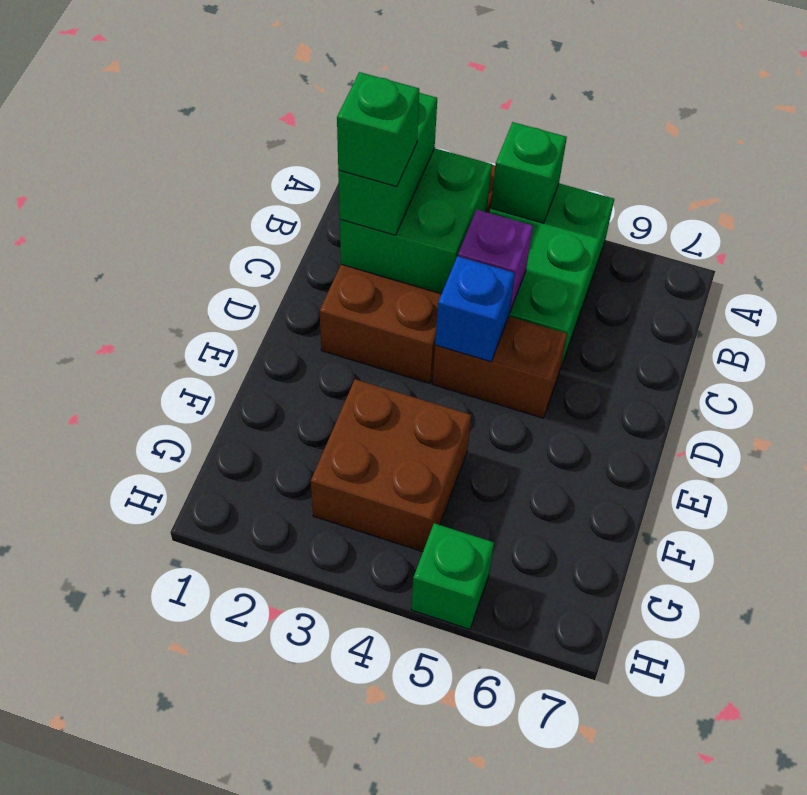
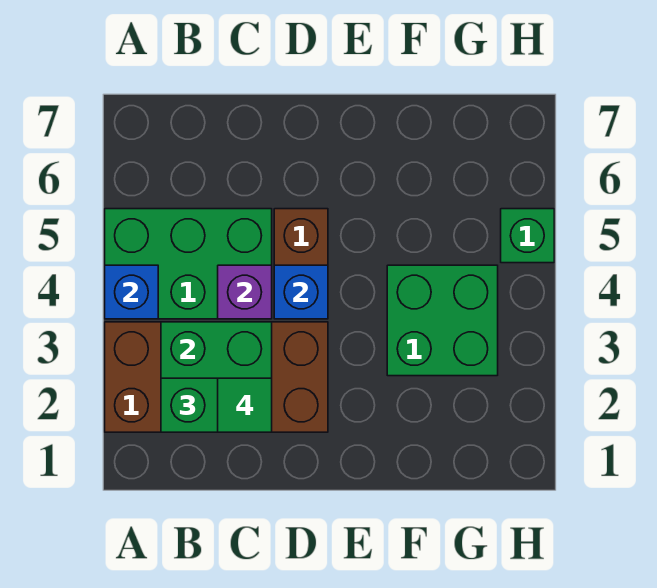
green 1x1 brick [491,122,567,223] -> blue 1x1 brick [105,265,158,319]
green 1x1 brick [337,72,419,187] -> green 1x1 tile [218,378,272,432]
brown 2x2 brick [311,379,471,552] -> green 2x2 brick [387,265,498,376]

